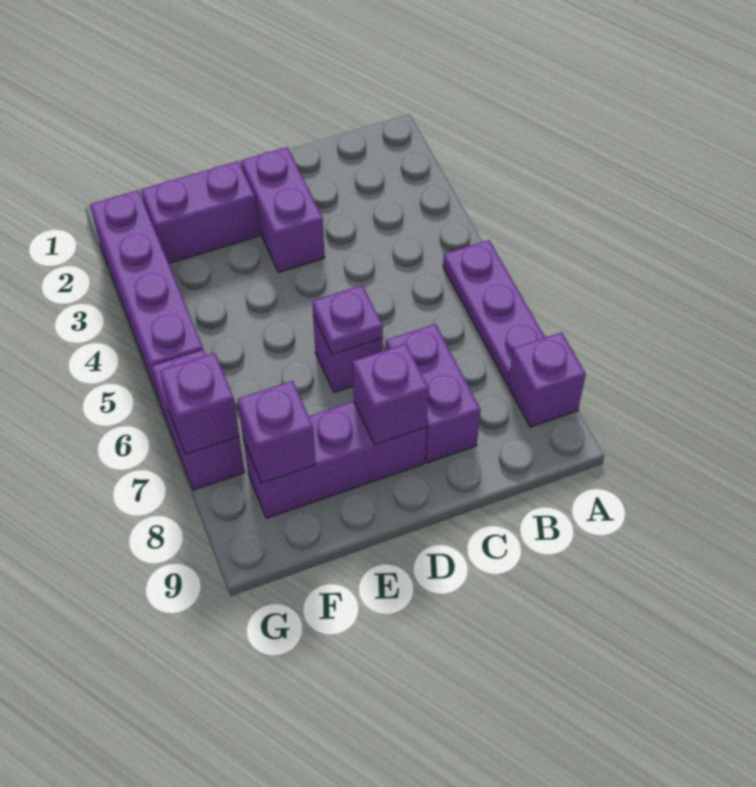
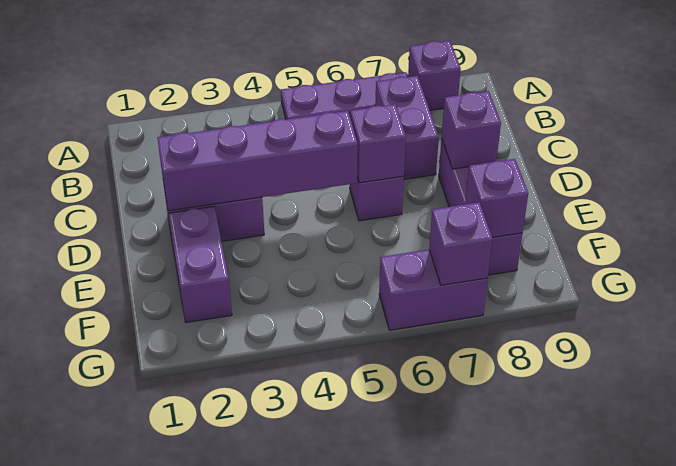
purple 1x2 brick [386,324,481,463] -> purple 1x2 brick turned to [375,76,439,179]
purple 1x1 plate [312,285,383,354] -> purple 1x1 brick [350,104,406,183]
purple 1x4 brick [90,190,203,399] -> purple 1x4 brick moved to [157,111,358,211]

